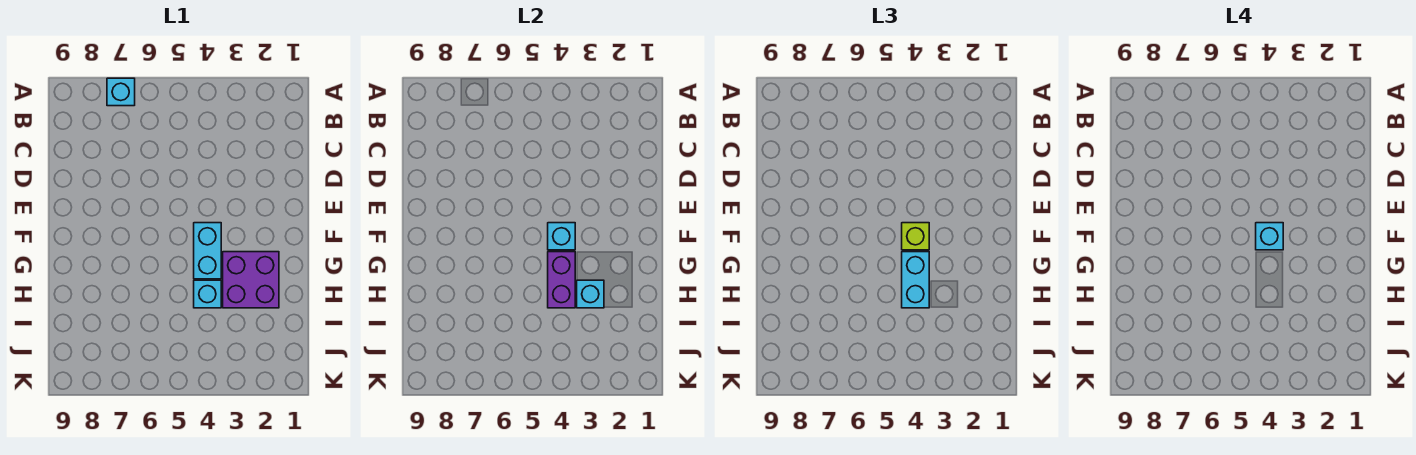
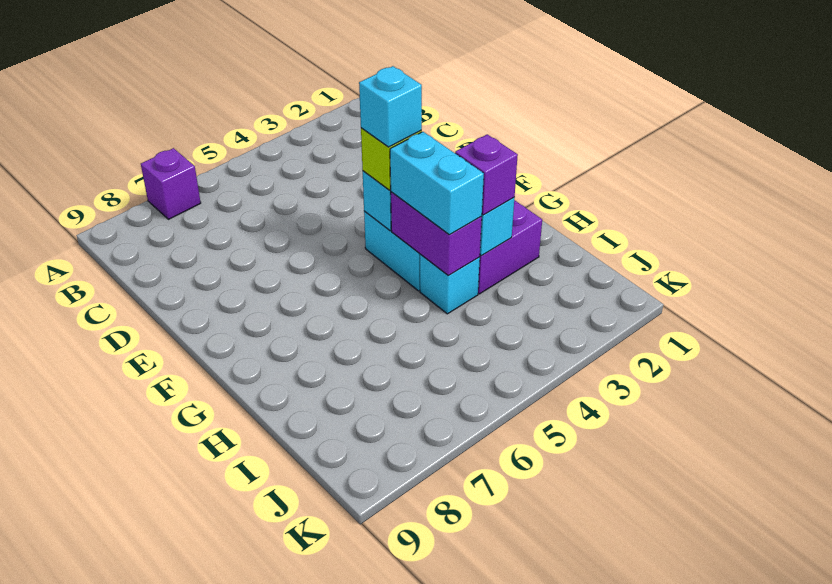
cyan 1x1 brick [107,78,135,106] -> purple 1x1 brick [141,148,201,219]
none -> purple 1x1 brick [455,134,518,215]

